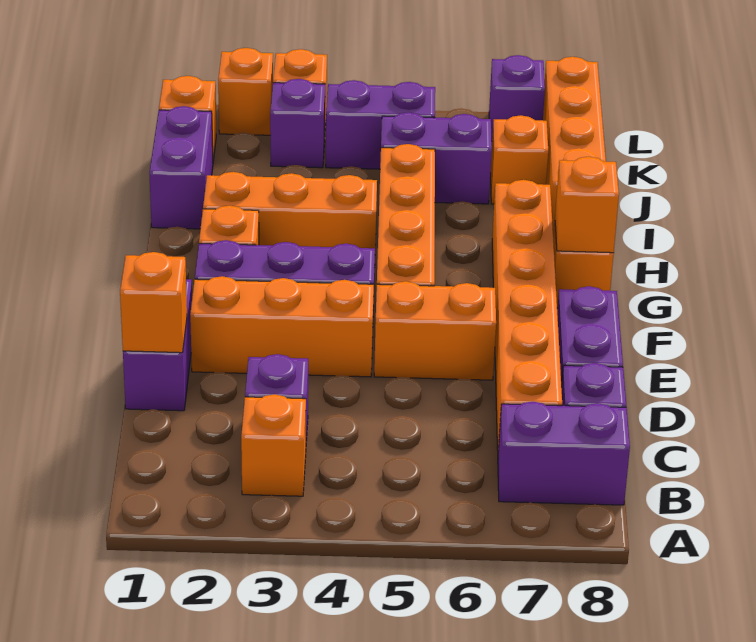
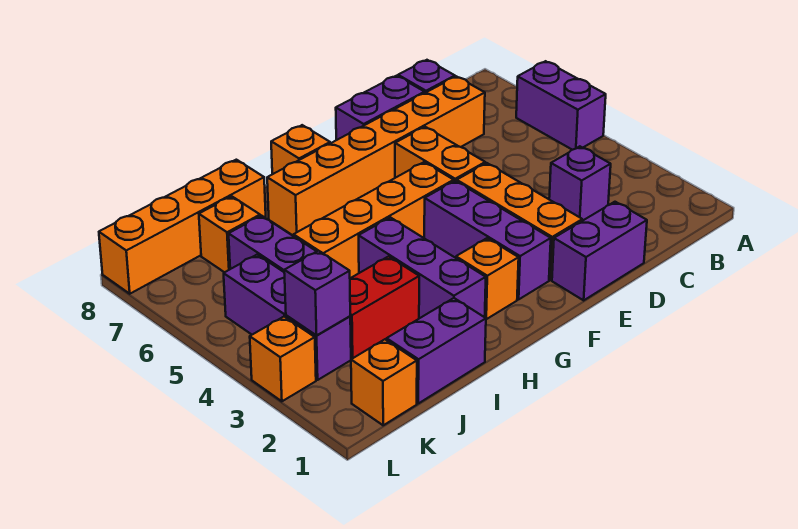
orange 1x1 brick [241,394,306,496] -> none
purple 1x2 brick [498,402,630,505] -> purple 1x2 brick moved to [516,61,606,150]
orange 1x1 brick [120,252,187,353] -> none
orange 1x1 brick [555,157,619,253] -> none
orange 1x3 brick [203,172,377,248] -> purple 1x3 brick [359,217,486,318]
none -> red 1x2 brick [350,256,419,359]
orange 1x1 brick [218,48,273,135] -> none
purple 1x1 brick [489,55,545,141] -> purple 1x1 brick moved to [284,251,350,335]

